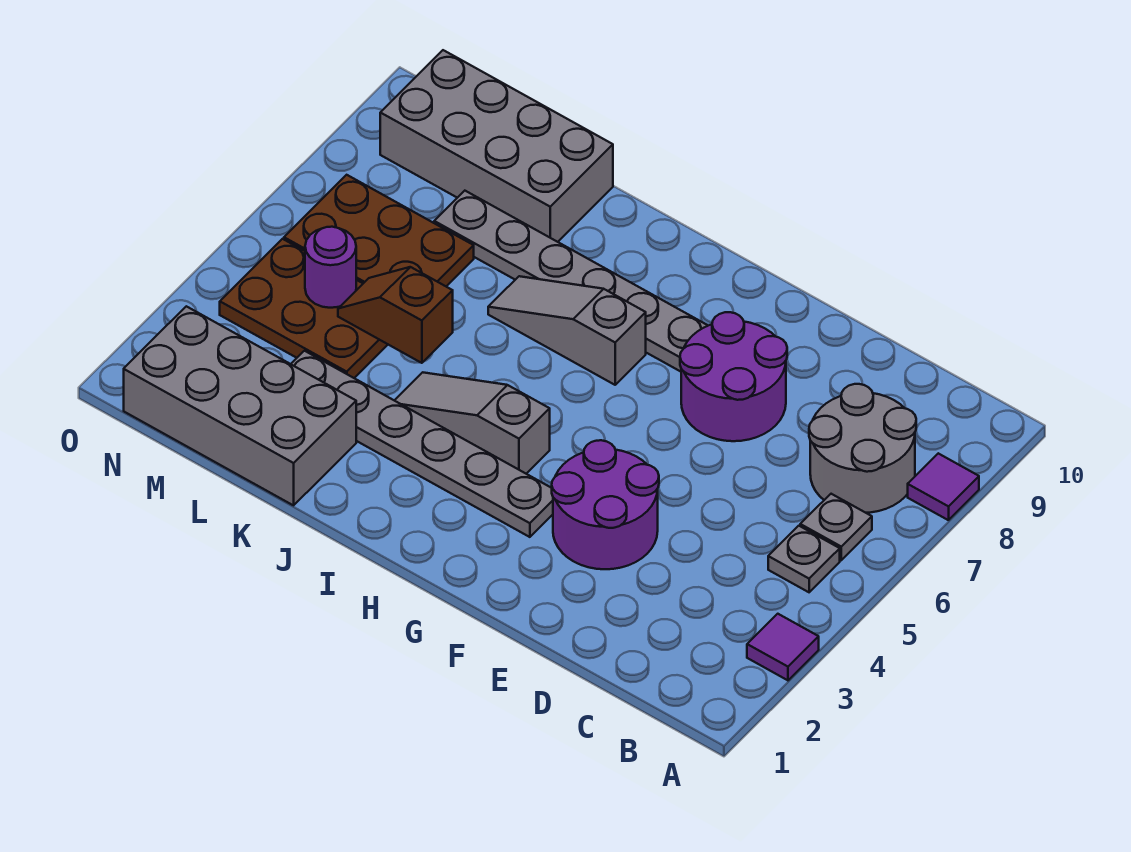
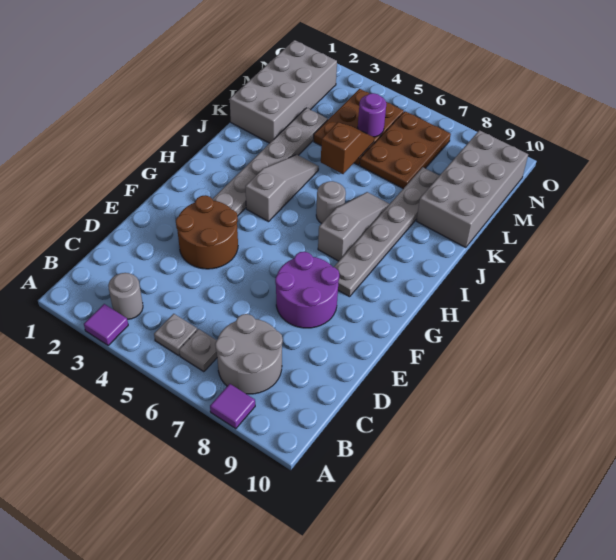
none -> grey 1x1 round brick [108,273,143,319]
purple 2x2 round brick [552,440,659,569] -> brown 2x2 round brick [176,195,238,269]
none -> grey 1x1 round brick [316,181,346,223]

